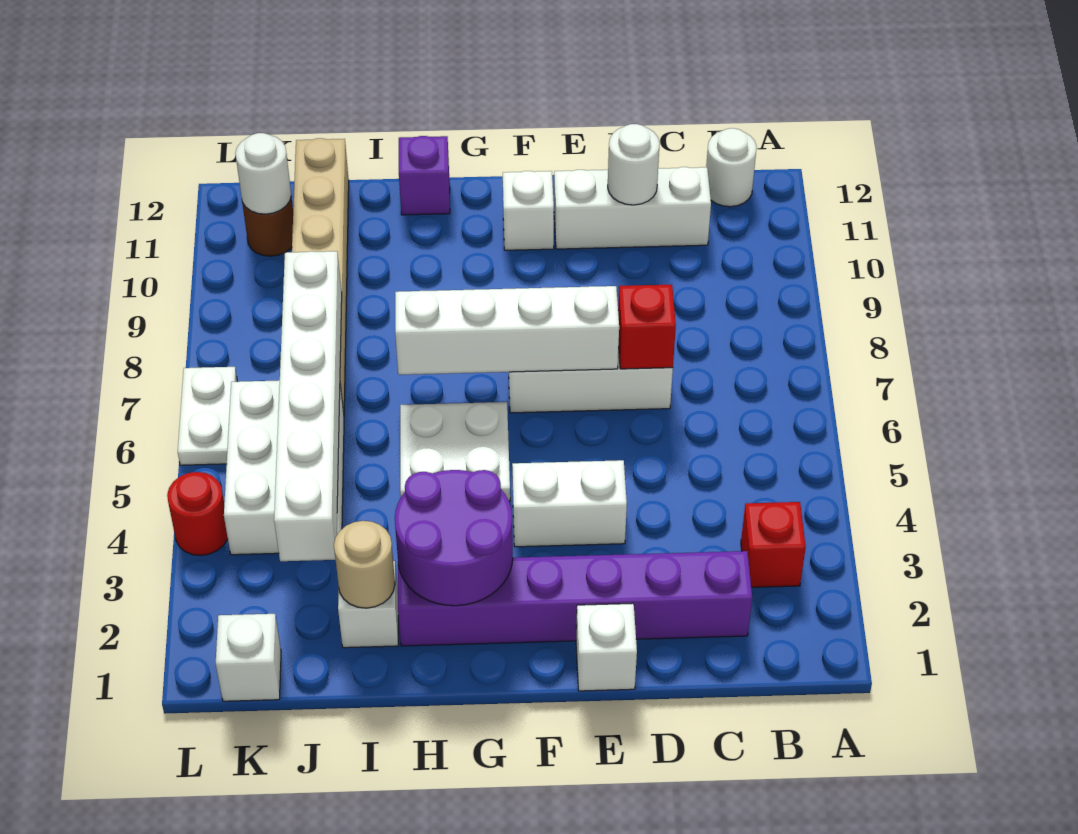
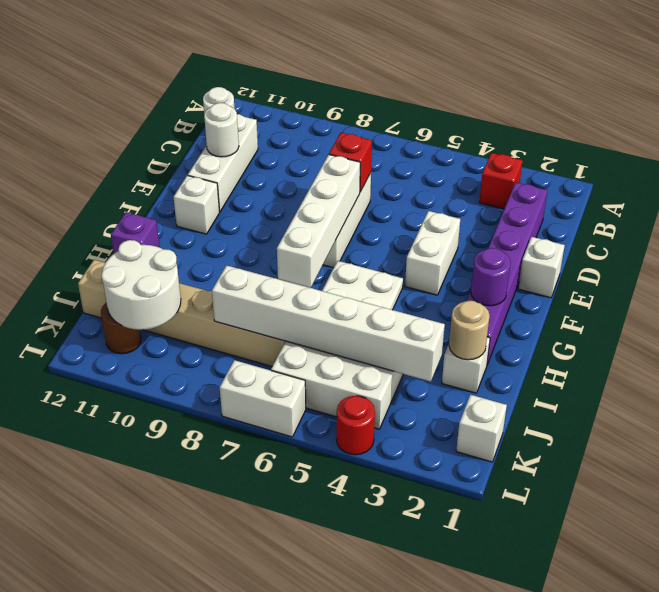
purple 2x2 round brick [395,470,513,606] -> purple 1x1 round brick [471,248,511,306]
white 1x1 round brick [235,133,291,214] -> white 2x2 round brick [101,240,181,330]
white 1x2 plate [178,367,237,465] -> white 1x2 brick [220,360,306,437]

